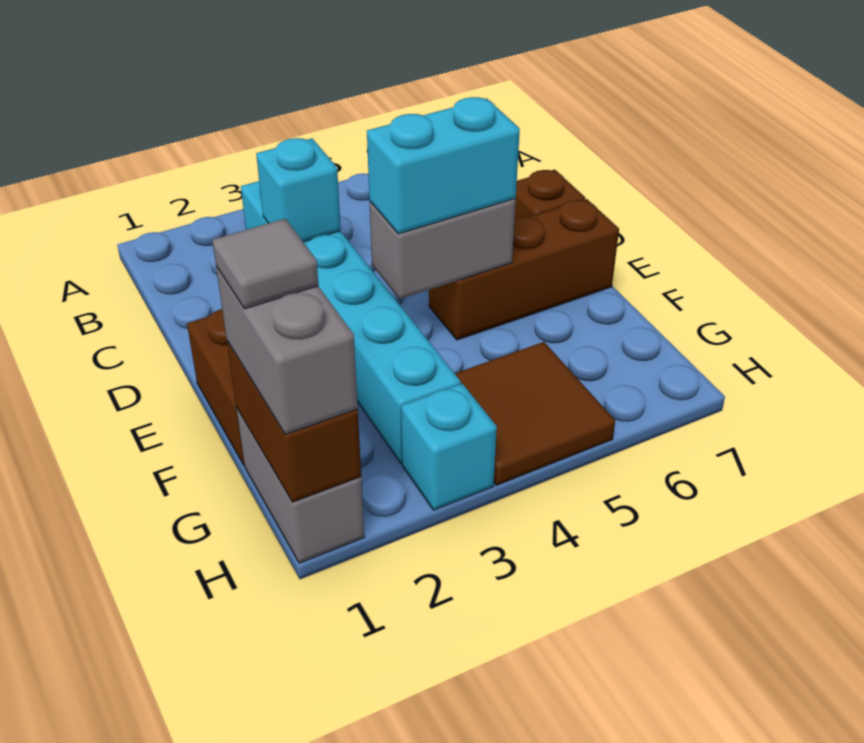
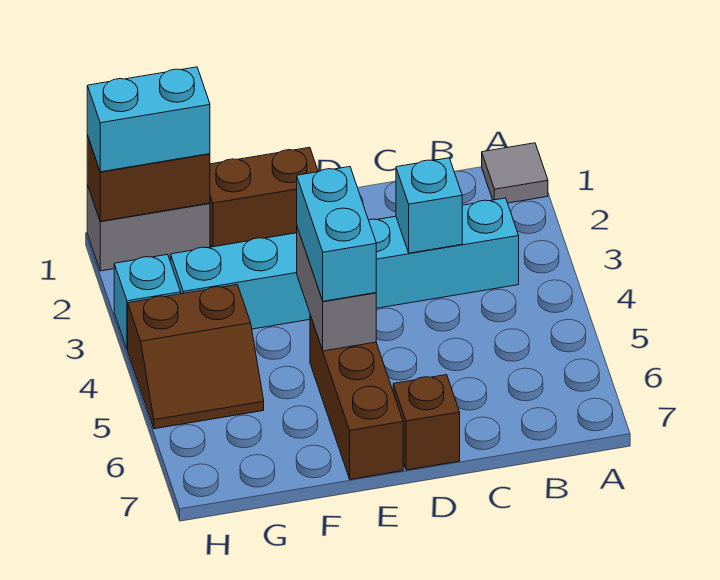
grey 1x2 brick [216,266,358,435] -> cyan 1x2 brick [87,67,210,172]
grey 1x1 tile [212,219,319,309] -> grey 1x1 tile moved to [482,143,548,203]
brown 2x2 tile [455,342,615,485] -> brown 2x2 slope [128,285,264,429]

